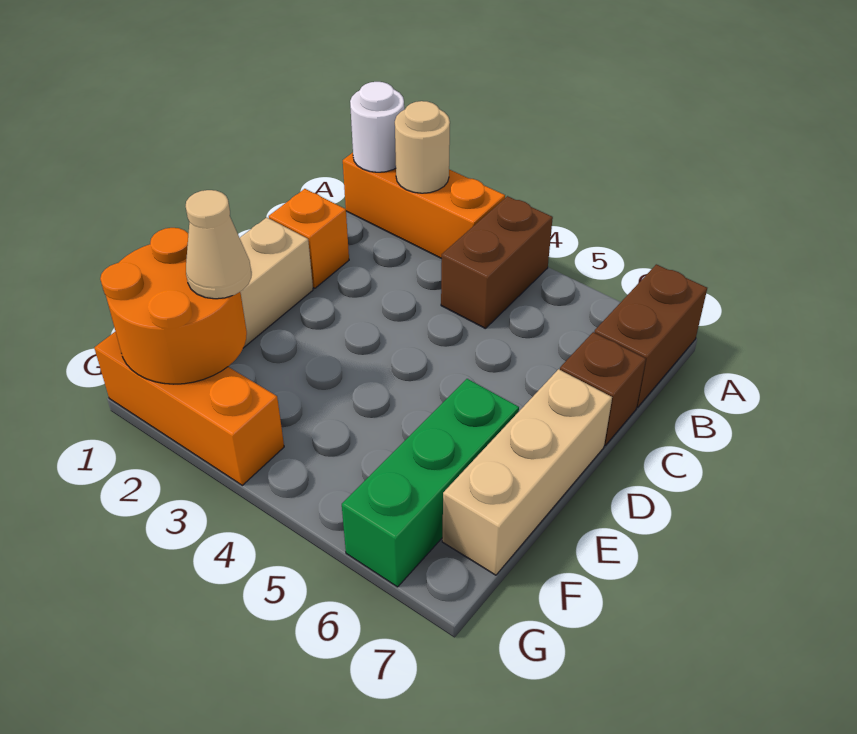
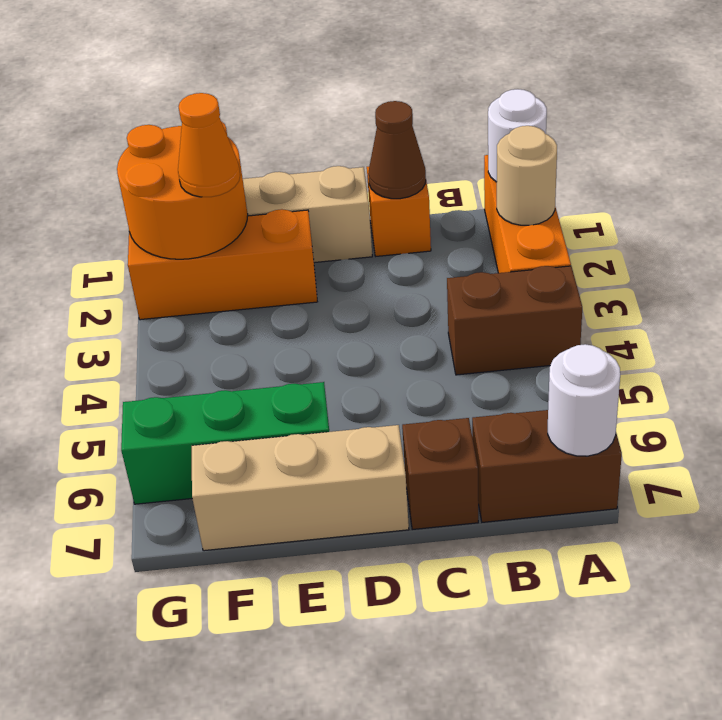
none -> white 1x1 round brick [548,344,620,456]
none -> brown 1x1 cone [368,101,426,199]
tan 1x1 cone [186,190,251,299] -> orange 1x1 cone [178,93,240,197]
orange 1x3 brick [95,332,284,485] -> orange 1x3 brick turned to [128,209,317,320]

